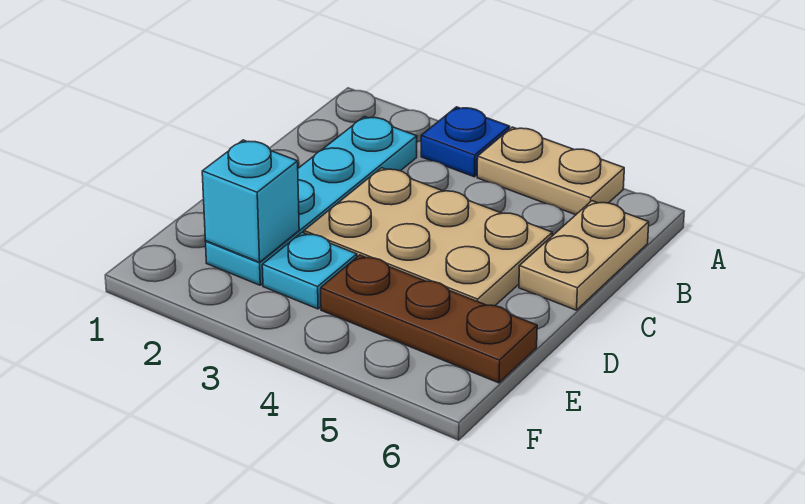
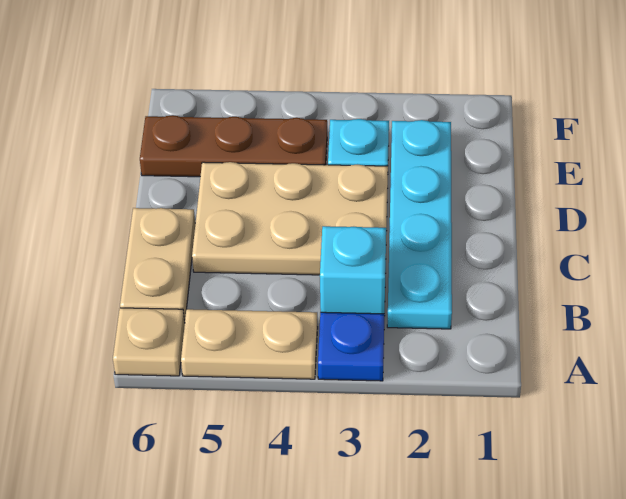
none -> tan 1x1 plate [113,308,185,376]
cyan 1x1 brick [202,140,299,262] -> cyan 1x1 brick moved to [320,226,386,316]

